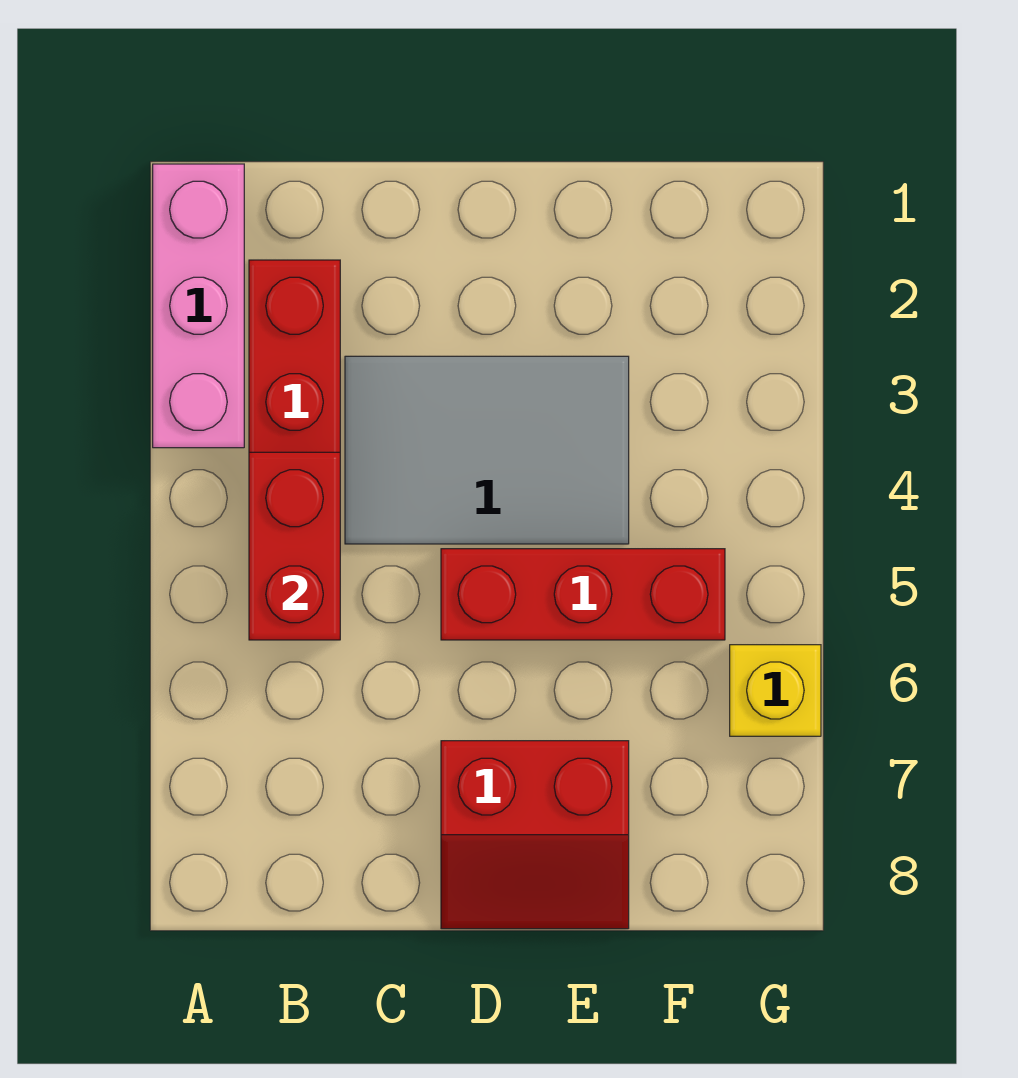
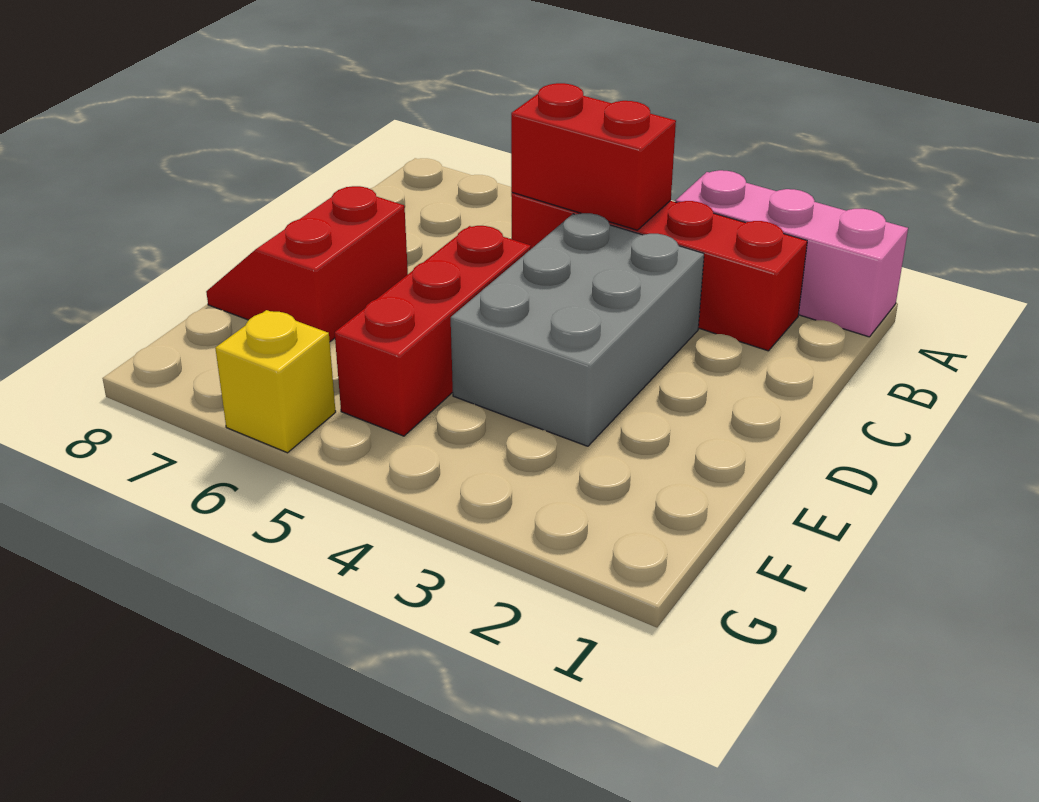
grey 2x3 tile [345,356,629,544] -> grey 2x3 brick [451,213,704,446]

